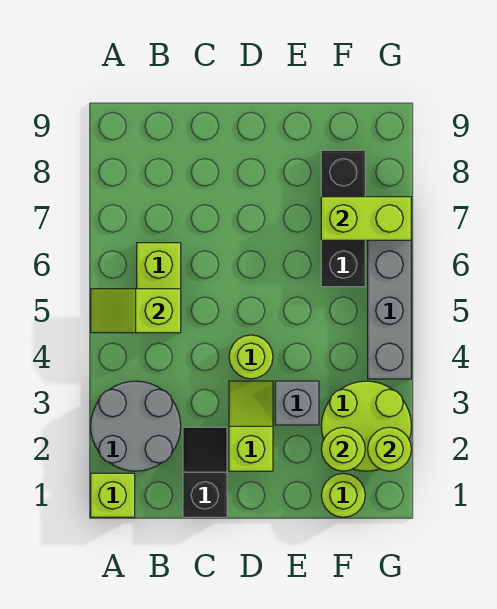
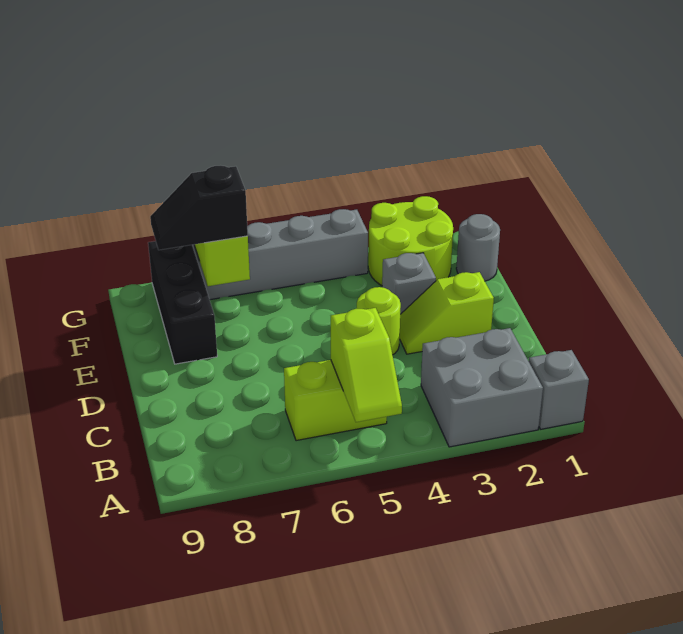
lime 1x1 brick [91,473,135,517] -> grey 1x1 brick [529,350,589,429]
grey 2x2 round brick [91,381,181,471] -> grey 2x2 brick [421,328,543,447]
black 1x2 slope [183,427,227,517] -> black 1x2 slope moved to [150,166,248,250]
lime 1x1 round brick [321,473,365,517] -> grey 1x1 round brick [456,214,500,281]
lime 1x1 round brick [321,427,365,471] -> none
black 1x3 brick [321,150,365,287] -> black 1x3 brick turned to [148,241,217,364]
lime 1x1 round brick [368,427,411,471] -> none

